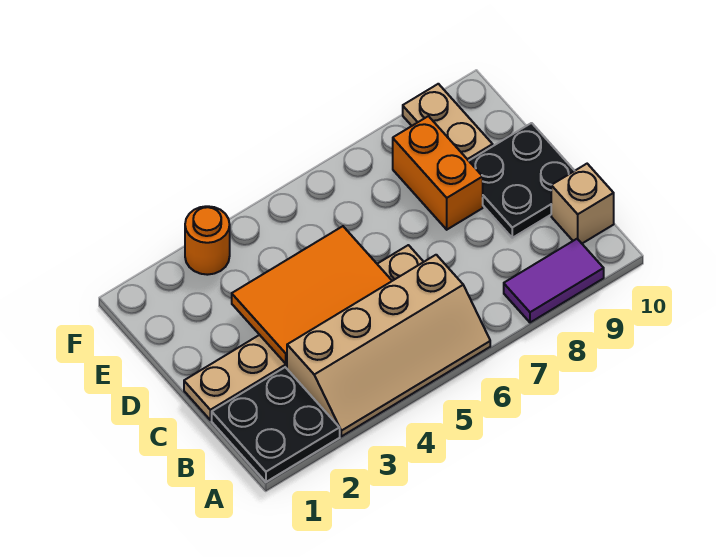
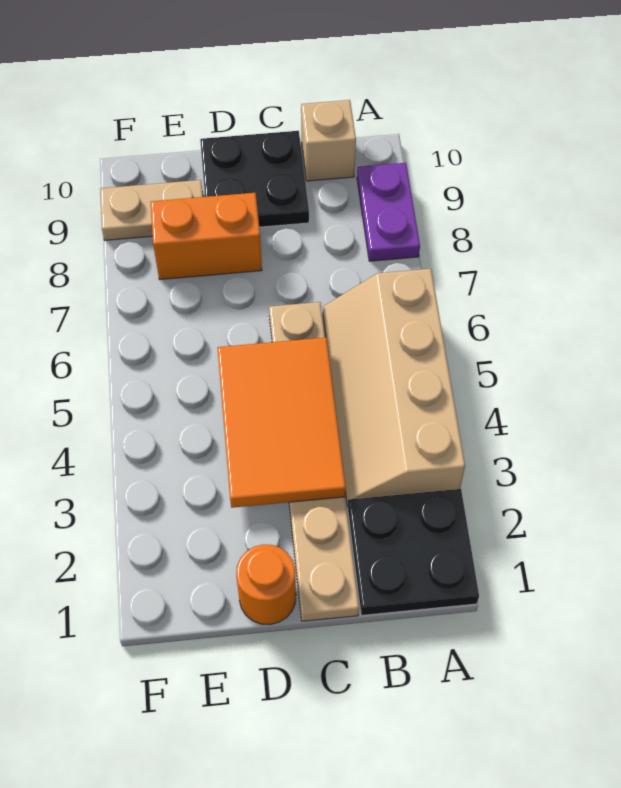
tan 2x4 slope [287,255,490,436] -> tan 2x4 slope turned to [323,269,465,506]
purple 1x2 tile [504,239,604,323] -> purple 1x2 plate [357,163,420,261]
orange 1x1 round brick [185,206,230,275] -> orange 1x1 round brick moved to [236,544,296,625]

